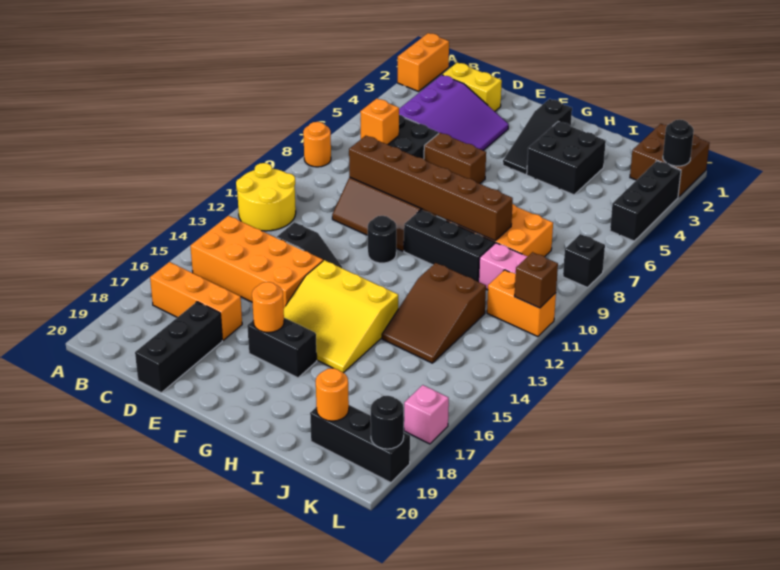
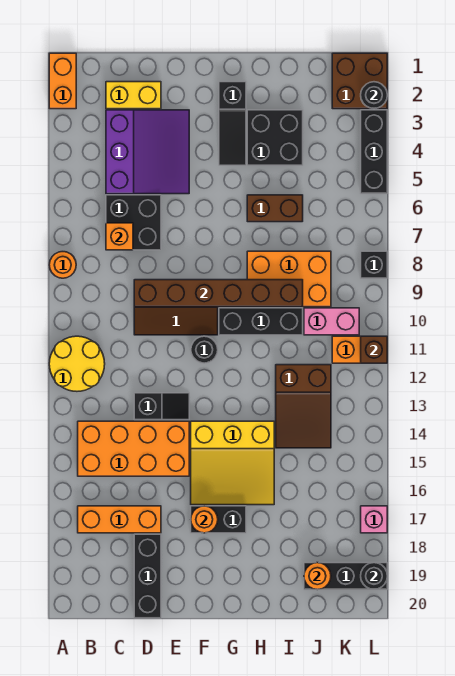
brown 1x2 brick [424,133,486,184] -> brown 1x2 brick moved to [247,195,303,222]

